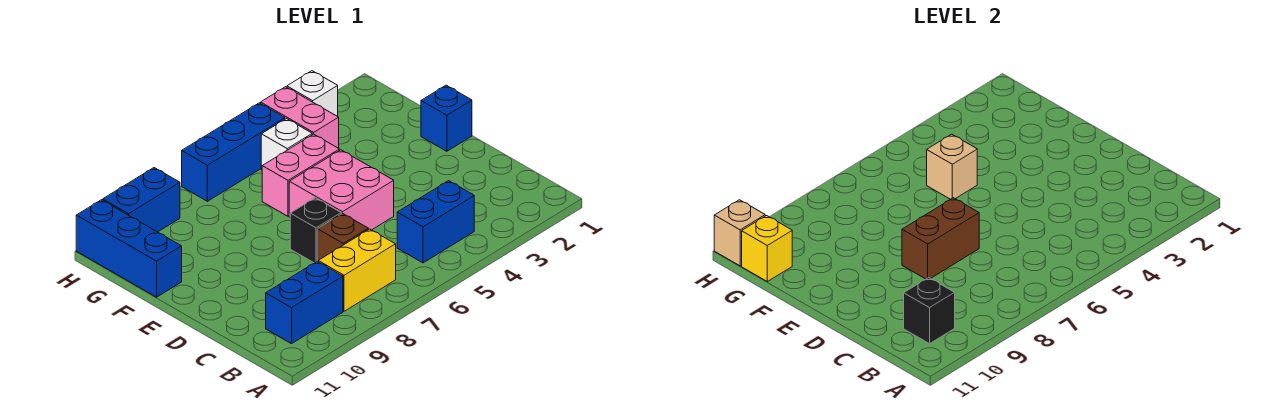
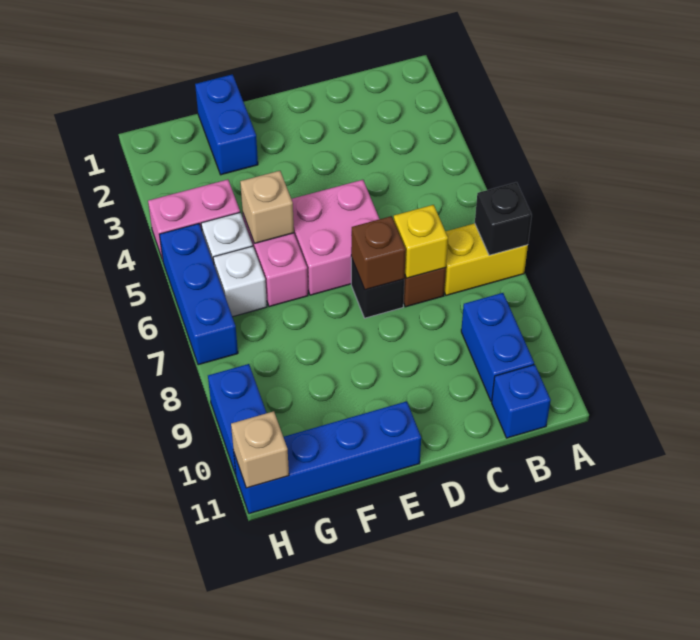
blue 1x2 brick [397,181,474,263] -> blue 1x2 brick moved to [195,74,258,175]
yellow 1x2 brick [318,229,396,311] -> yellow 1x2 brick turned to [444,223,528,295]
black 1x1 brick [904,278,955,344] -> black 1x1 brick moved to [475,182,532,255]
brown 1x2 brick [902,198,979,279] -> brown 1x1 brick [351,216,406,290]
blue 1x1 brick [421,85,472,151] -> blue 1x1 brick moved to [492,365,551,438]
blue 1x3 brick [76,200,182,297] -> blue 1x4 brick [234,401,421,514]
yellow 1x1 brick [742,216,792,281] -> yellow 1x1 brick moved to [394,205,448,278]
white 1x1 brick [287,71,338,116] -> white 1x1 brick moved to [213,246,267,317]

